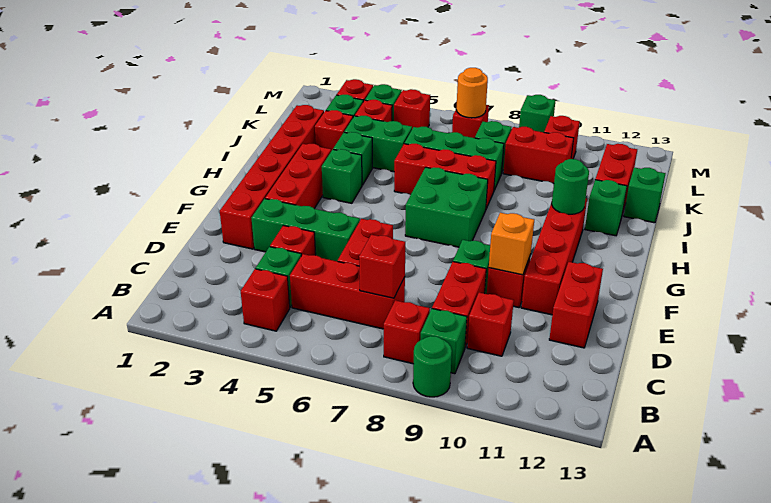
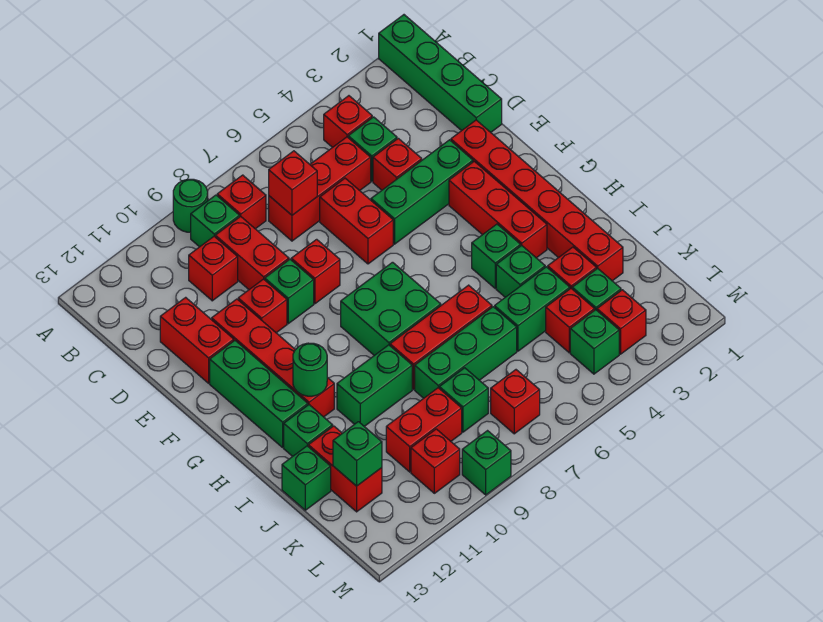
none -> green 1x4 brick [379,15,502,132]
orange 1x1 brick [489,213,534,275] -> none
none -> green 1x3 brick [210,341,308,447]
none -> green 1x2 brick [337,345,412,426]
none -> green 1x1 brick [333,422,382,486]
red 1x1 brick [394,89,430,129] -> red 1x1 brick moved to [291,239,340,304]
orange 1x1 round brick [456,68,488,118] -> none

